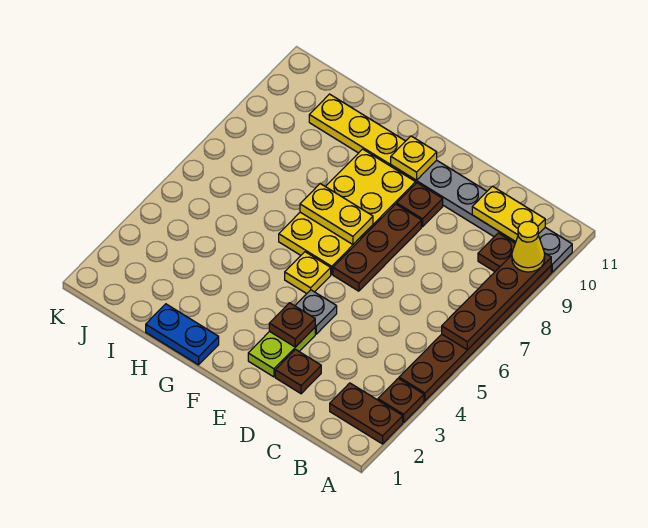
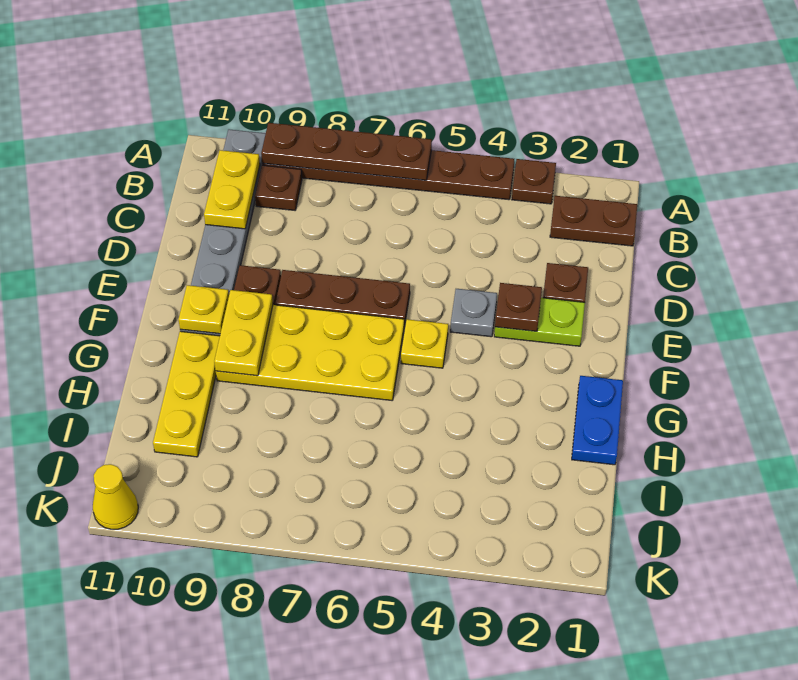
brown 1x2 plate [330,383,403,444] -> brown 1x2 plate turned to [550,196,637,246]
yellow 1x1 cone [512,221,545,272] -> yellow 1x1 cone moved to [93,464,138,529]
yellow 1x2 plate [300,184,373,244] -> yellow 1x2 plate moved to [214,290,273,376]

